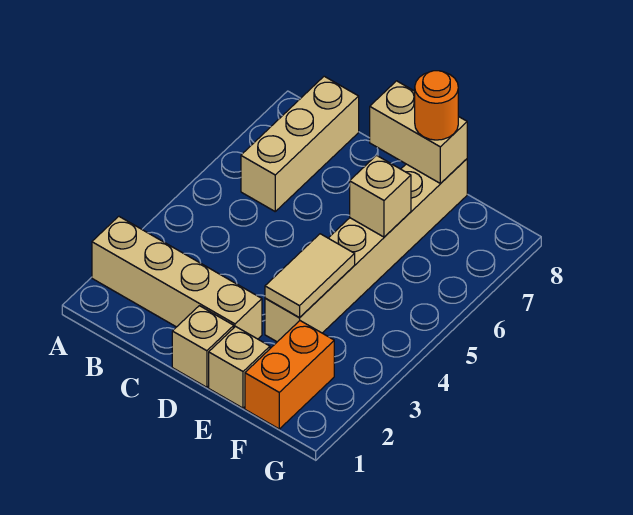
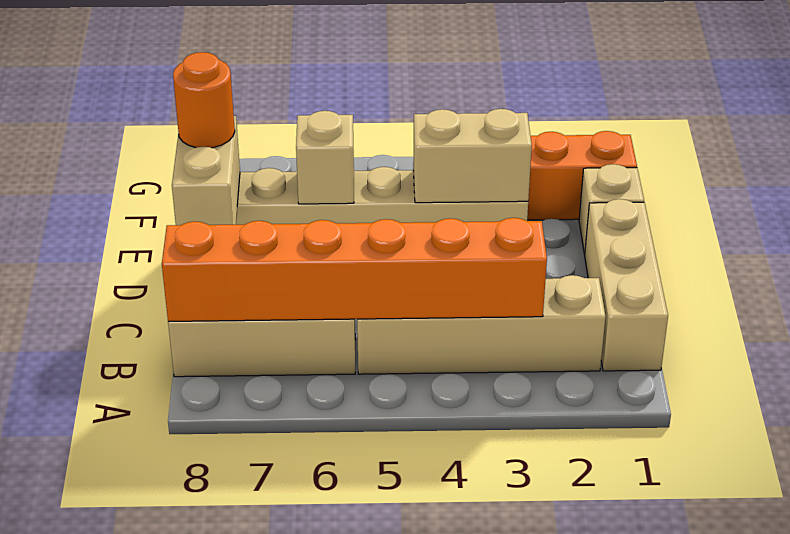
tan 1x4 brick [92,216,262,339] -> tan 1x4 brick turned to [357,275,606,374]
none -> orange 1x6 brick [162,218,547,321]
tan 1x1 brick [172,306,234,387] -> tan 1x3 brick [585,199,668,371]
tan 1x2 tile [265,234,355,318] -> tan 1x2 brick [413,109,532,203]

